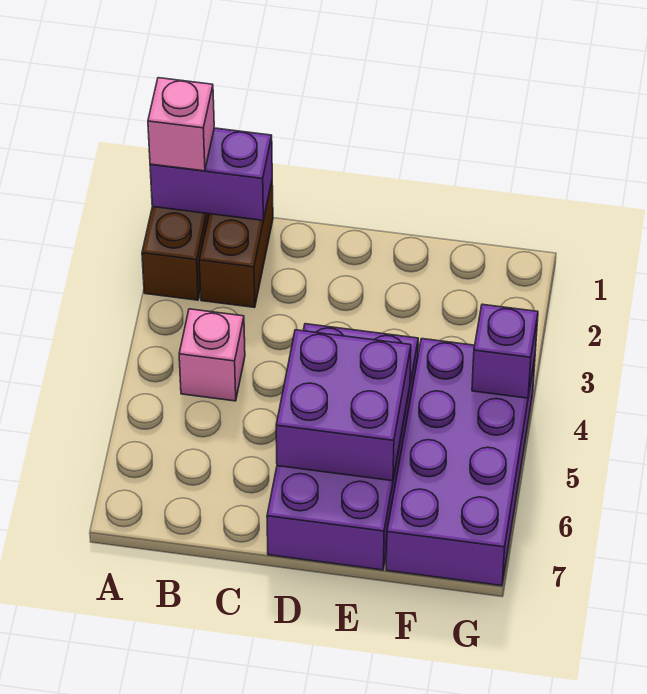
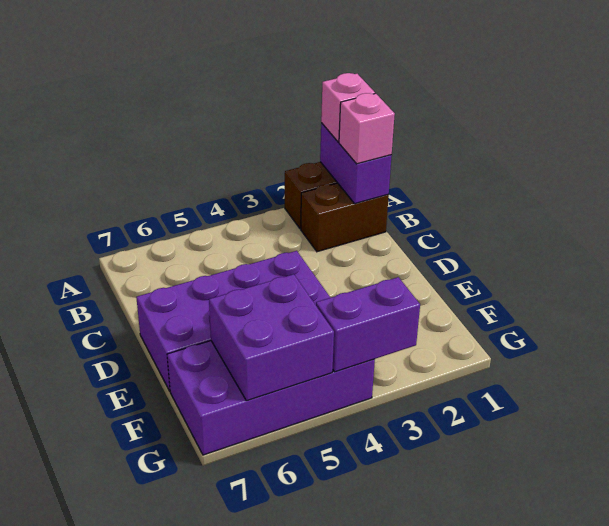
pink 1x1 brick [179,309,245,401] -> pink 1x1 brick moved to [339,93,395,164]
purple 2x2 brick [276,330,411,481] -> purple 2x2 brick moved to [209,274,334,401]
purple 1x1 brick [472,304,538,398] -> purple 1x2 brick [316,277,420,372]

